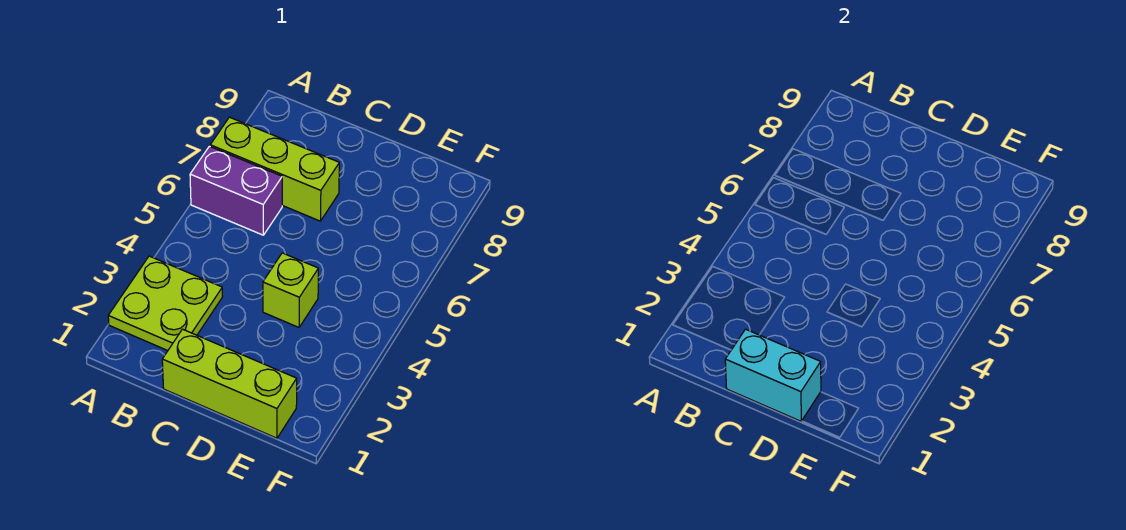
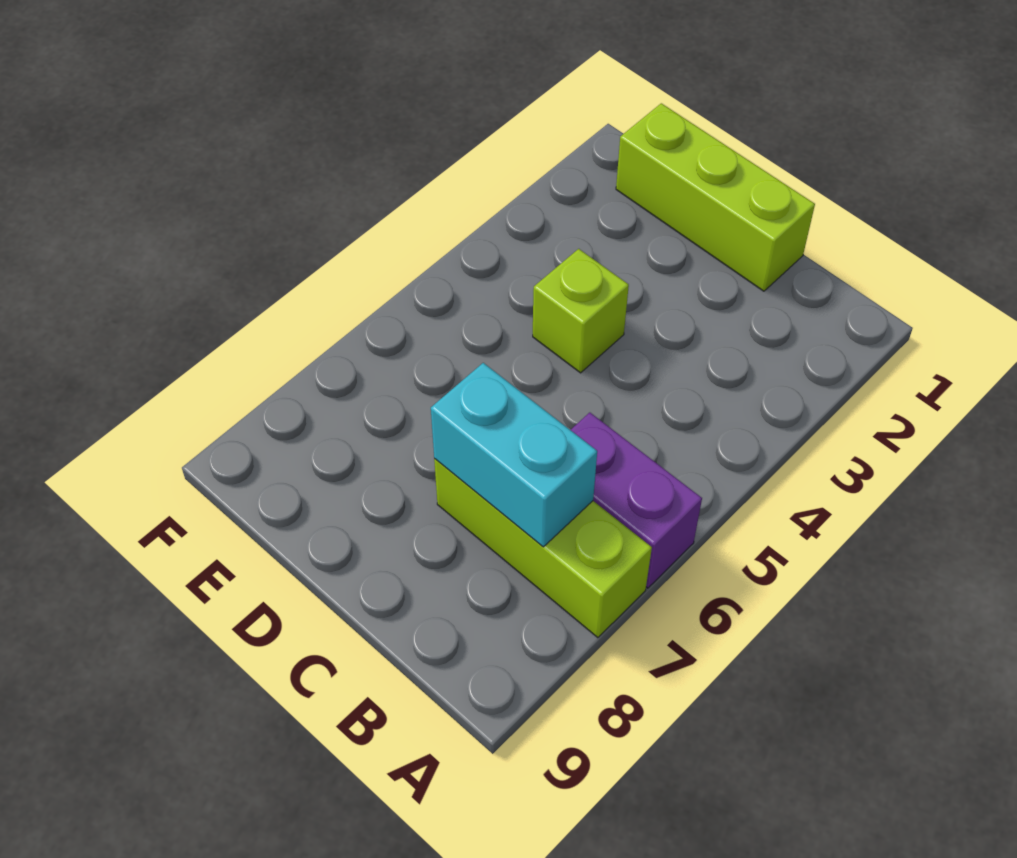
lime 2x2 plate [108,256,223,351] -> none
cyan 1x2 brick [725,329,821,421] -> cyan 1x2 brick moved to [431,363,597,547]

